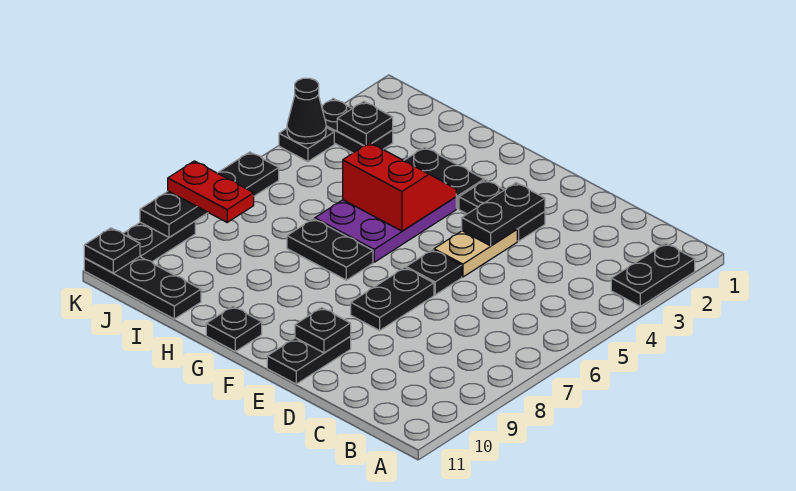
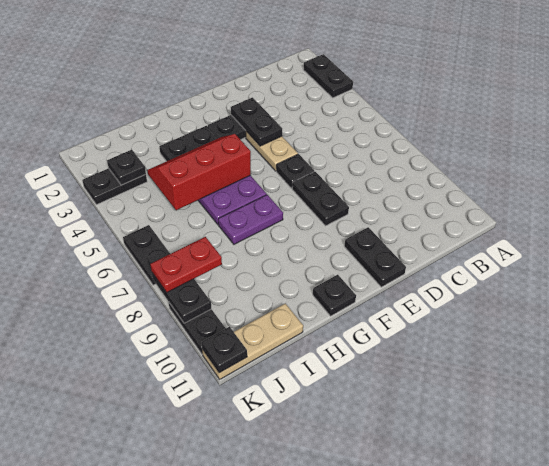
black 1x1 plate [295,308,351,353] -> none
red 2x2 slope [343,143,456,231] -> red 2x3 slope [147,134,251,210]
black 1x2 plate [287,219,373,280] -> purple 1x2 plate [218,195,283,244]
black 1x3 plate [84,257,201,319] -> tan 1x3 plate [202,303,303,379]
black 1x1 plate [279,128,334,162] -> none
black 1x1 cone [287,78,326,144] -> none

